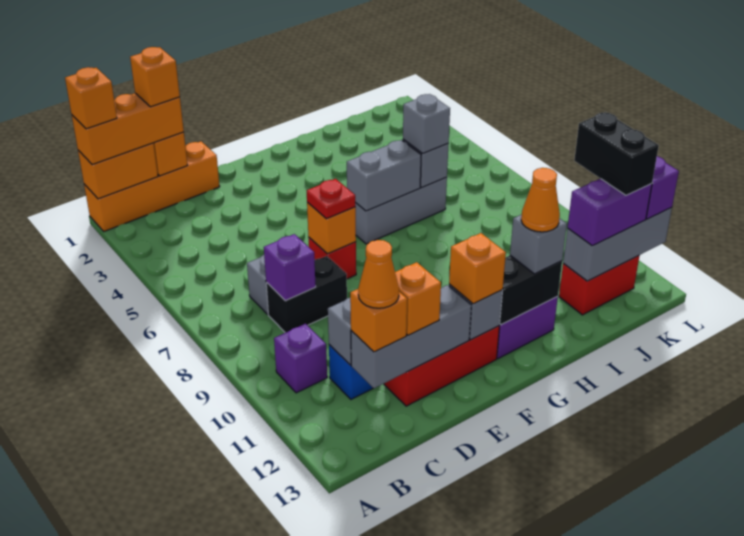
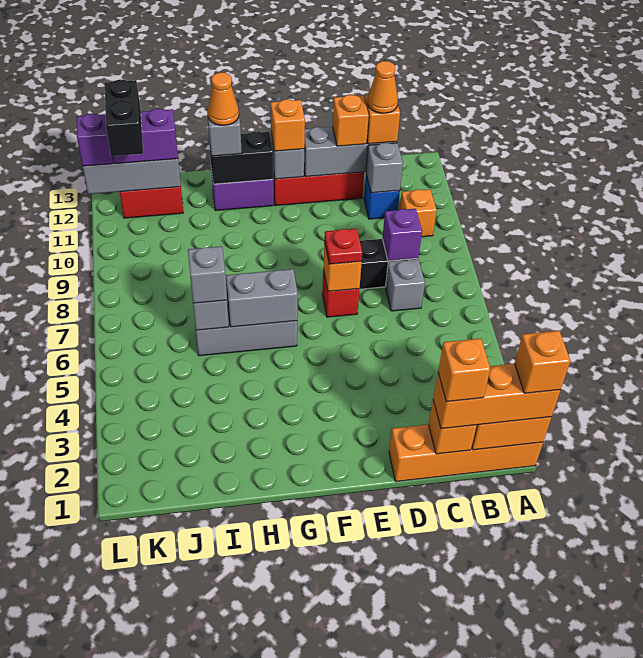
purple 1x1 brick [274,324,327,393] -> orange 1x1 brick [400,189,437,237]

